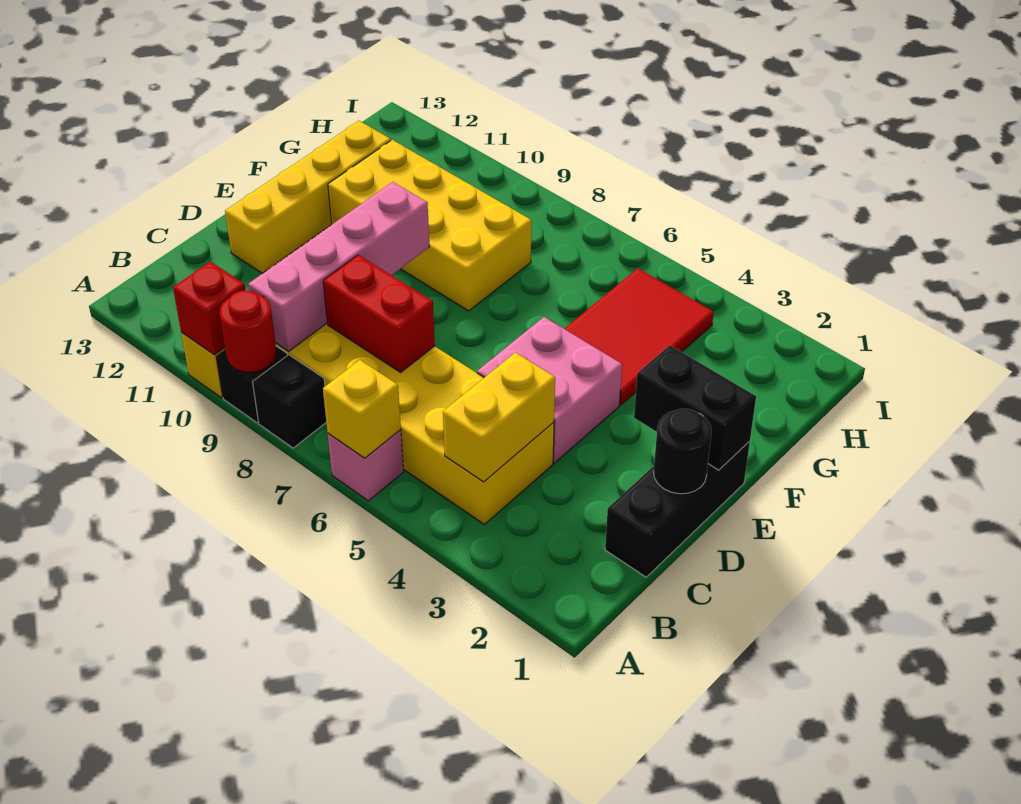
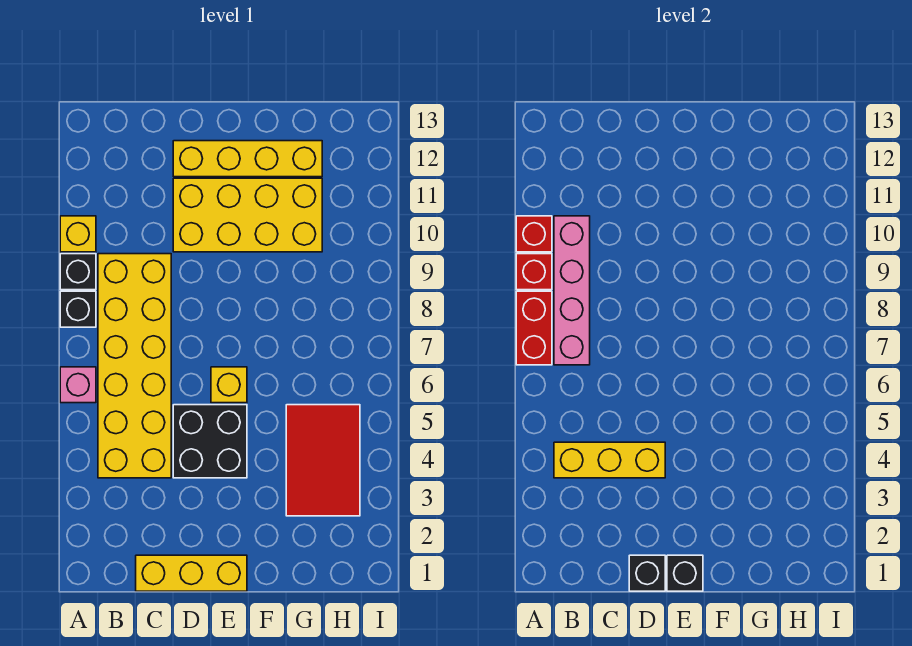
yellow 1x1 brick [323,360,401,458] -> yellow 1x1 brick moved to [211,367,247,403]
red 1x1 round brick [220,290,276,372] -> red 1x1 brick [516,254,552,290]
yellow 1x2 brick [443,353,555,482] -> yellow 1x3 brick [554,442,665,478]
pink 1x4 brick [248,182,429,351] -> pink 1x4 brick turned to [554,216,590,365]
black 1x3 brick [605,441,750,577] -> yellow 1x3 brick [136,555,247,591]
red 1x2 brick [323,255,435,372] -> red 1x2 brick moved to [516,291,552,365]
black 1x1 round brick [654,408,712,494] -> black 1x1 brick [629,555,665,591]
pink 2x2 brick [477,317,622,463] -> black 2x2 brick [173,405,247,478]
black 1x2 brick [634,345,756,470] -> black 1x1 brick [667,555,703,591]
red 2x3 tile [564,269,714,405] -> red 2x3 tile turned to [286,405,360,516]
yellow 2x4 brick [328,140,531,311] -> yellow 2x4 brick turned to [173,178,322,252]

